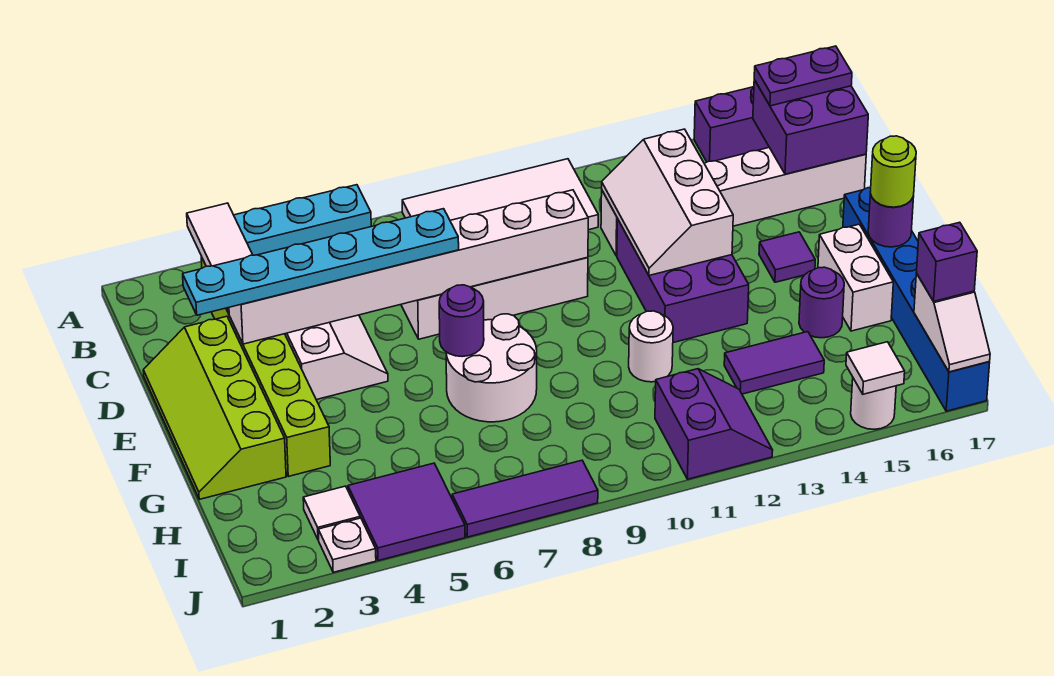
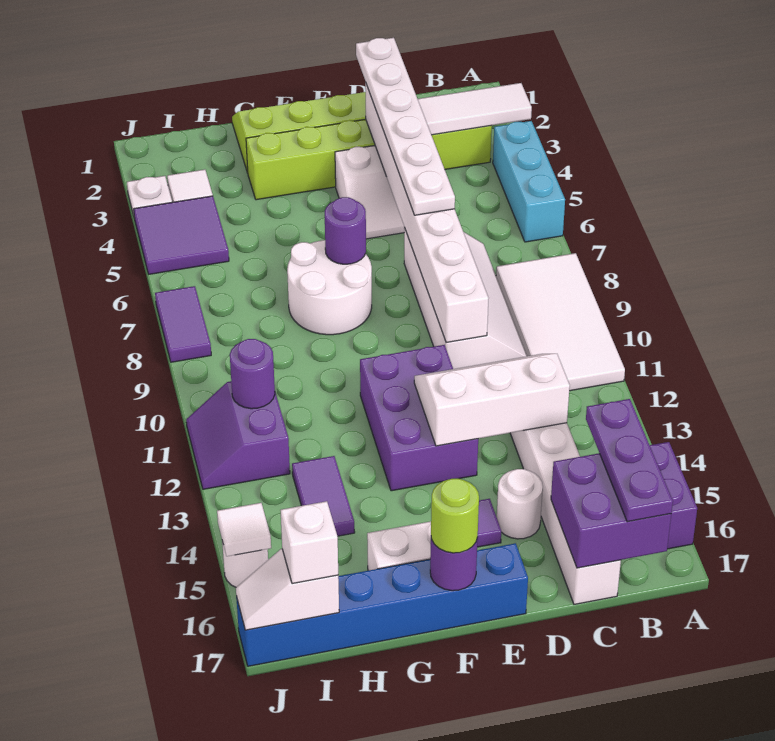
purple 1x2 plate [754,46,852,106] -> purple 1x3 plate [586,399,673,522]
cyan 1x6 plate [183,209,459,315] -> white 1x6 plate [356,38,455,215]
purple 2x3 brick [617,219,749,343] -> purple 2x3 brick turned to [360,345,478,491]
white 1x1 round brick [629,311,673,382] -> white 1x1 round brick moved to [497,469,543,539]
purple 1x1 round brick [799,267,844,338] -> purple 1x1 round brick moved to [230,339,275,409]
purple 2x2 slope [655,369,773,479] -> purple 2x2 slope turned to [186,381,290,489]
purple 1x1 brick [916,222,977,301] -> white 1x1 brick [281,501,338,584]
purple 1x3 tile [452,460,598,537] -> purple 1x2 tile [155,286,211,362]

